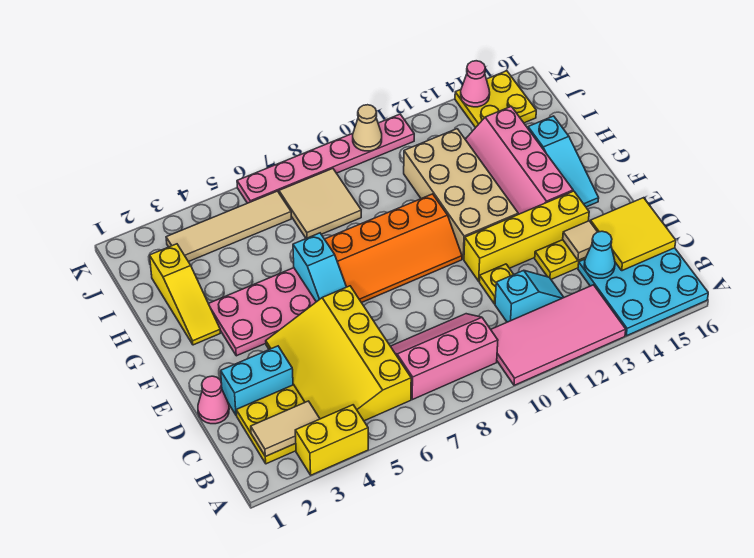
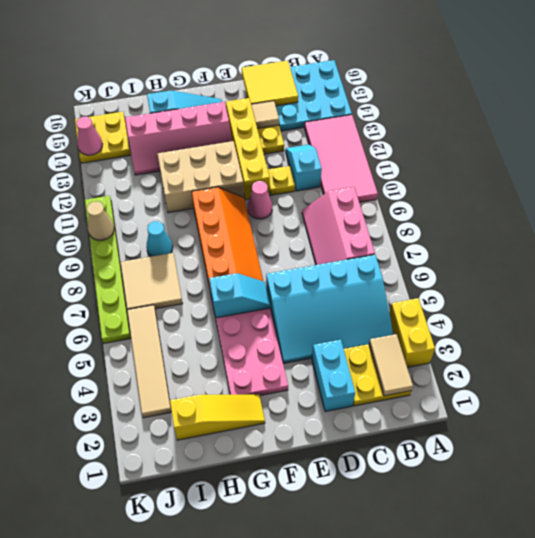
yellow 3x4 slope [266,286,411,421] -> cyan 3x4 slope [266,255,393,363]
cyan 1x1 cone [584,231,615,278] -> cyan 1x1 cone moved to [146,221,173,257]
pink 1x1 cone [198,376,229,424] -> pink 1x1 cone moved to [248,181,272,219]
tan 2x4 brick [404,129,518,259] -> tan 2x3 brick [158,141,244,213]
pink 1x6 plate [237,114,414,203] -> lime 1x6 plate [85,196,130,343]

